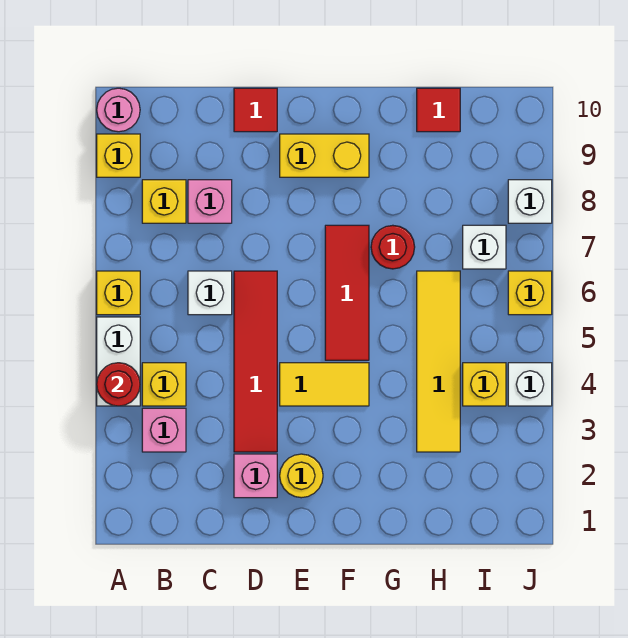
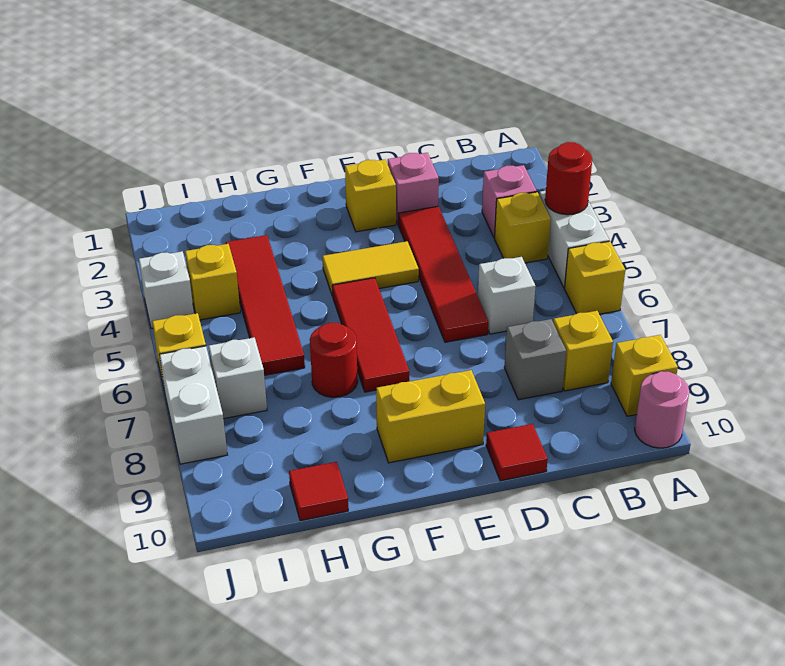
pink 1x1 brick [188,180,232,223] -> grey 1x1 brick [504,319,566,400]
yellow 1x1 round brick [280,454,323,498] -> yellow 1x1 brick [345,160,396,232]
yellow 1x4 tile [417,271,460,452] -> red 1x4 tile [226,235,305,375]
white 1x1 brick [508,180,552,223] -> white 1x2 brick [159,346,227,464]

